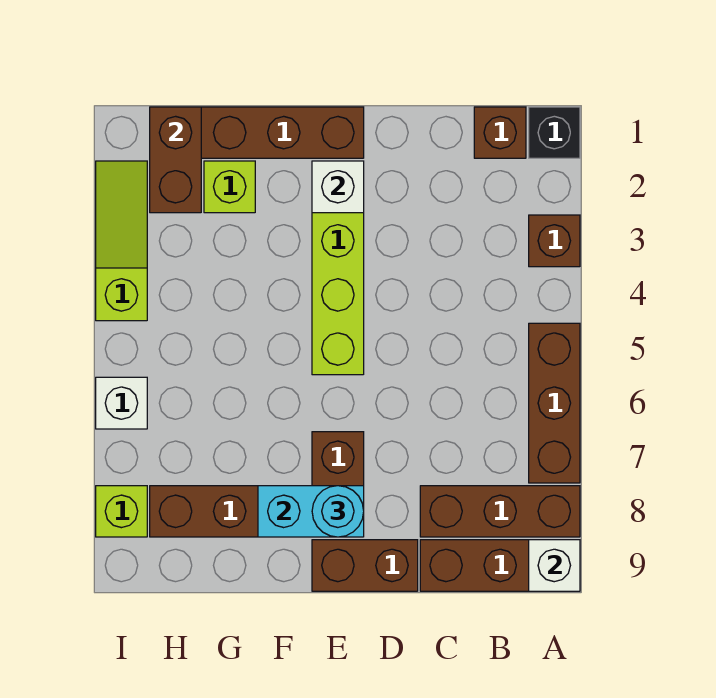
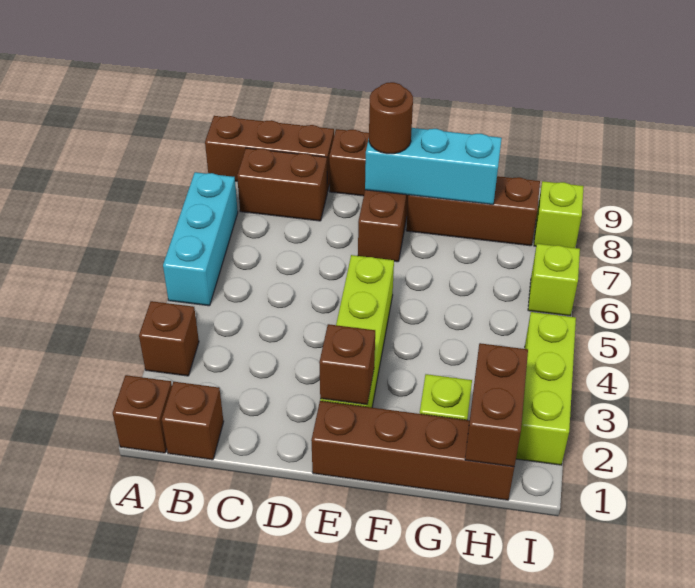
black 1x1 brick [529,107,580,158] -> brown 1x1 brick [113,375,172,453]
brown 1x3 brick [529,323,580,483] -> cyan 1x3 brick [163,172,238,306]
brown 1x3 brick [420,486,580,537] -> brown 1x2 brick [237,148,327,221]
white 1x1 brick [529,540,580,591] -> none
white 1x1 brick [312,161,364,213] -> brown 1x1 brick [319,324,375,405]
cyan 1x2 brick [258,486,364,537] -> cyan 1x3 brick [365,128,502,204]
cyan 1x1 round brick [312,486,364,537] -> brown 1x1 round brick [369,82,413,154]
lime 1x3 slope [96,161,147,321] -> lime 1x3 brick [516,312,576,465]
white 1x1 brick [96,377,147,429] -> lime 1x1 brick [528,244,580,316]

